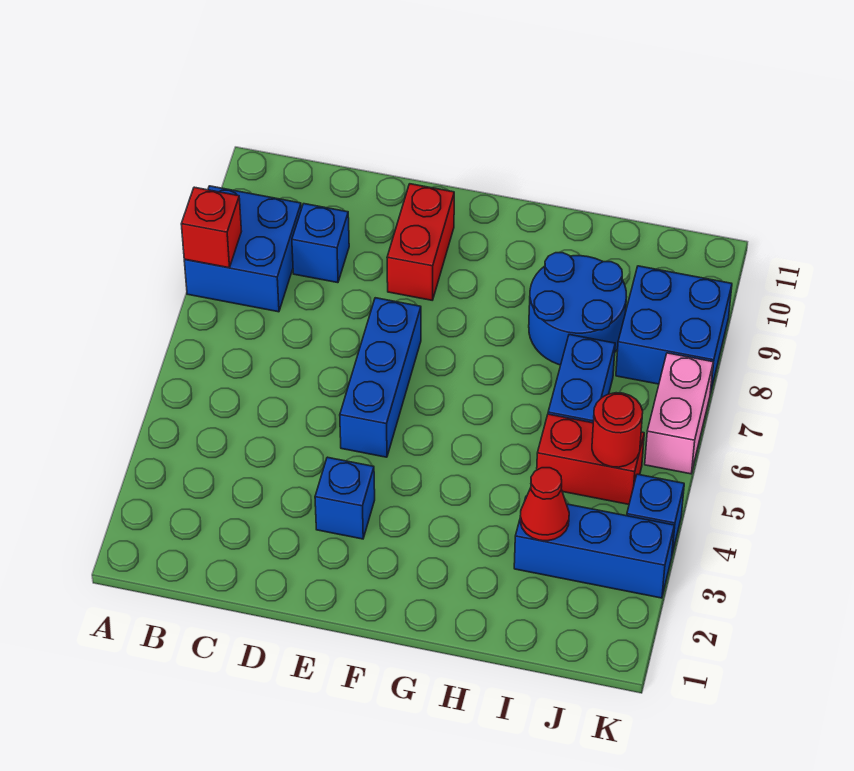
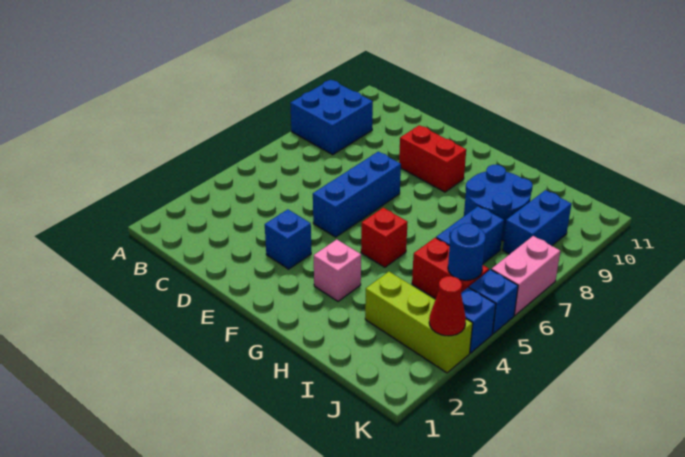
red 1x1 brick [181,187,242,268] -> red 1x1 brick moved to [361,208,408,267]
blue 1x1 brick [292,204,349,283] -> blue 1x1 brick moved to [469,270,518,334]
red 1x2 brick [387,184,454,300] -> red 1x2 brick turned to [399,125,466,192]
none -> pink 1x1 brick [314,239,361,301]
blue 1x3 brick [514,496,675,598] -> lime 1x3 brick [365,272,473,373]
red 1x1 cone [520,468,569,541] -> red 1x1 cone moved to [429,276,466,336]
red 1x1 round brick [592,393,643,467] -> blue 1x1 round brick [448,223,486,280]
blue 2x2 brick [616,266,732,394] -> blue 1x2 brick [503,190,571,254]

